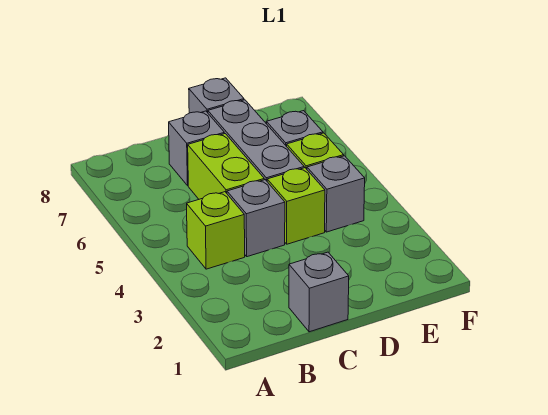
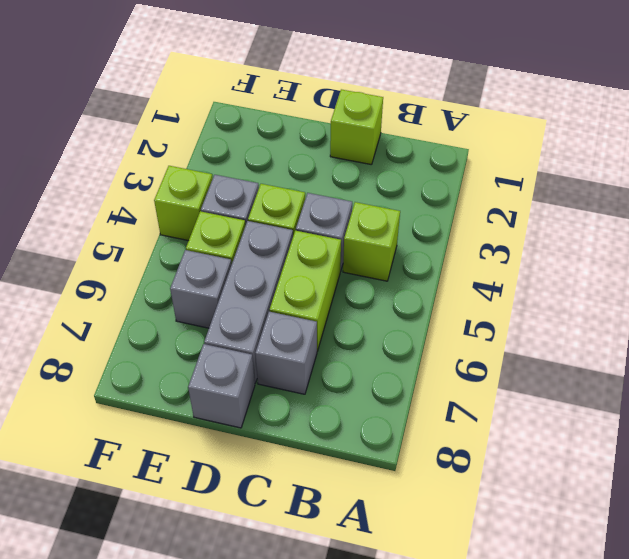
grey 1x1 brick [289,252,349,332] -> lime 1x1 brick [330,89,383,165]
none -> lime 1x1 brick [154,166,213,241]

